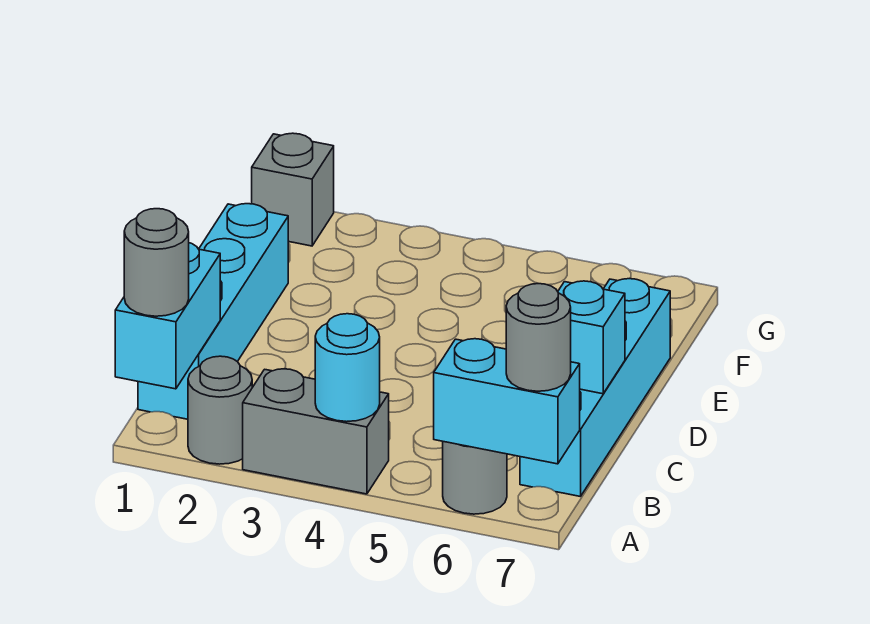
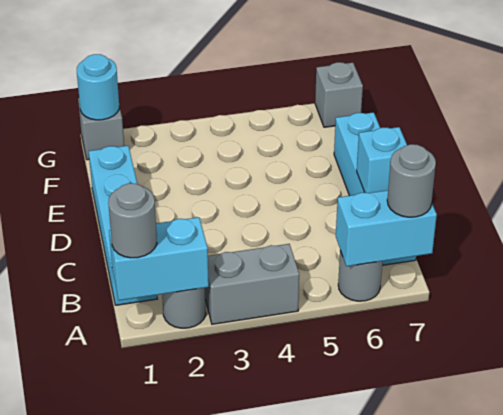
cyan 1x2 brick [115,243,220,389] -> cyan 1x2 brick turned to [109,217,209,300]
cyan 1x1 round brick [315,314,380,422] -> cyan 1x1 round brick moved to [77,54,119,120]
none -> grey 1x1 brick [315,62,363,127]

